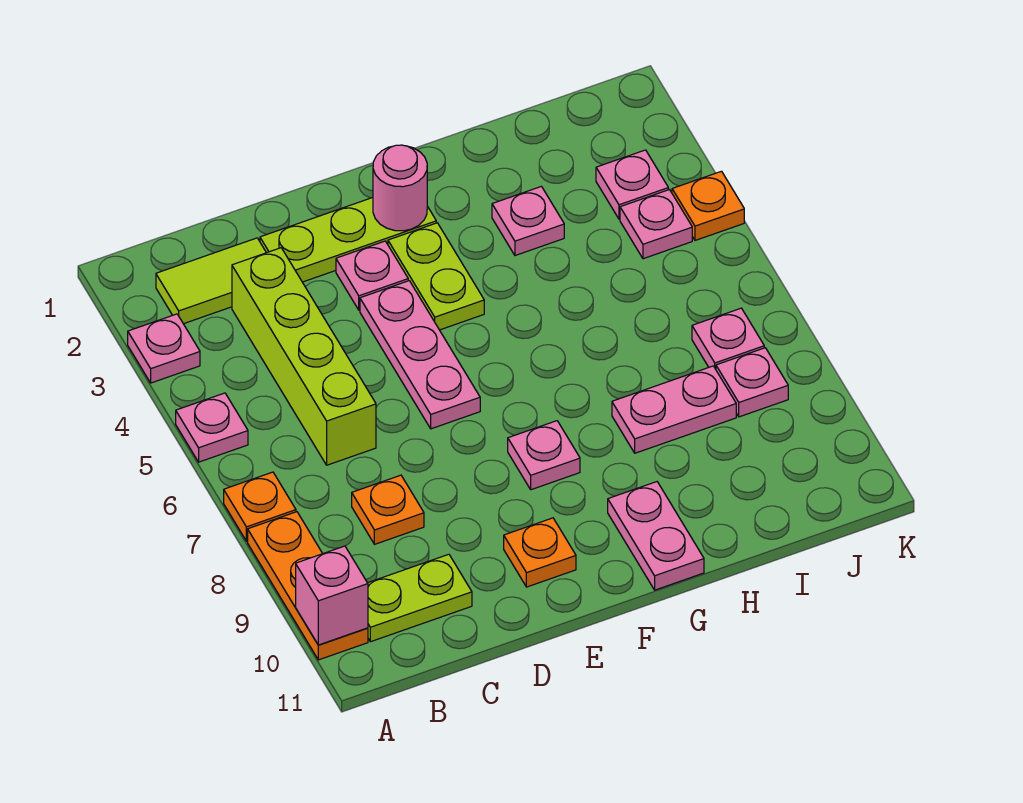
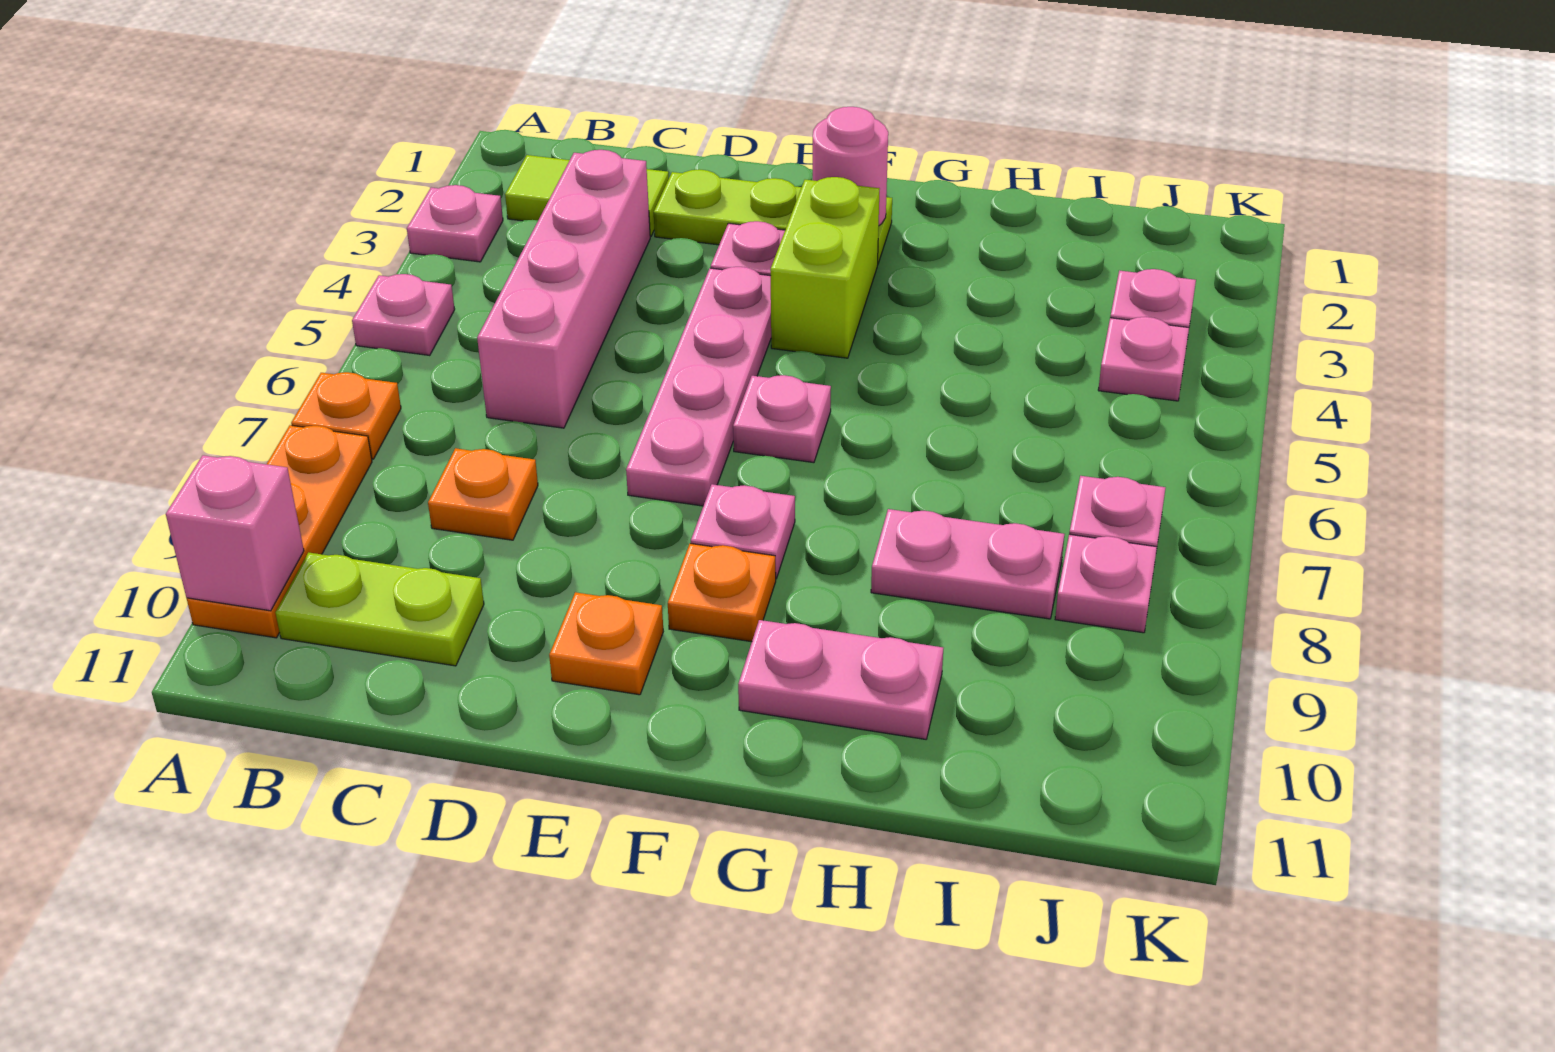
lime 1x4 brick [232,248,376,465] -> pink 1x4 brick [477,150,650,428]
pink 1x3 plate [360,281,480,429] -> pink 1x4 plate [626,267,771,506]
lime 1x2 plate [388,223,484,330] -> lime 1x2 brick [770,177,879,358]
pink 1x2 plate [608,482,704,590] -> pink 1x2 plate turned to [738,620,943,739]
pink 1x1 plate [492,186,564,256] -> pink 1x1 plate moved to [733,375,831,463]
orange 1x1 plate [672,171,744,240] -> orange 1x1 plate moved to [668,543,776,642]

